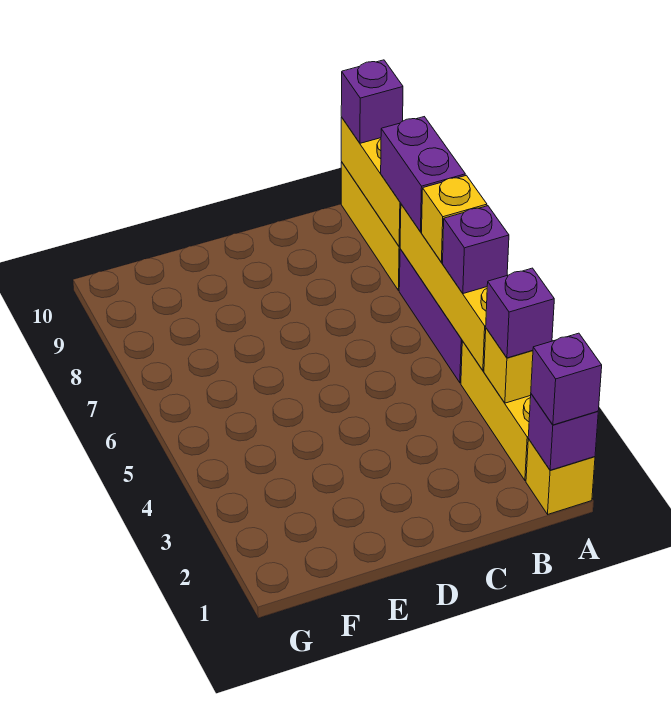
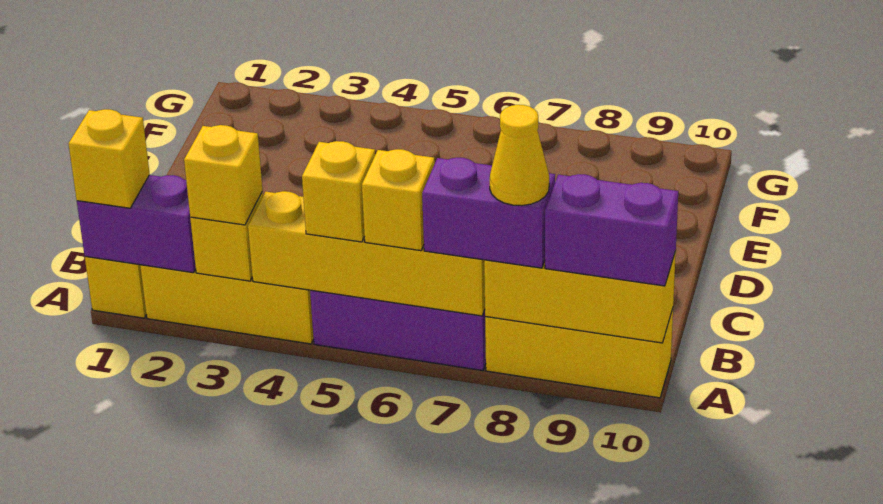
purple 1x1 brick [528,394,598,470] -> purple 1x2 brick [77,175,196,273]
purple 1x1 brick [531,333,602,425] -> yellow 1x1 brick [68,109,150,208]
purple 1x1 brick [486,268,554,358] -> yellow 1x1 brick [184,125,263,225]
purple 1x1 brick [443,206,509,294] -> yellow 1x1 brick [302,141,375,242]
none -> yellow 1x1 cone [490,105,549,206]
purple 1x1 brick [341,60,403,143] -> purple 1x2 brick [545,174,678,286]

